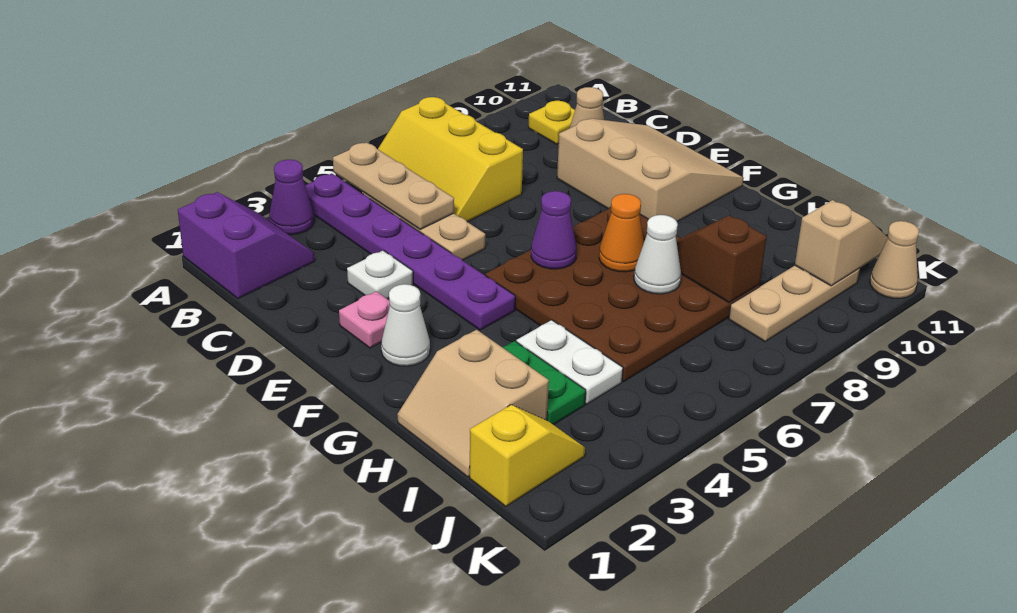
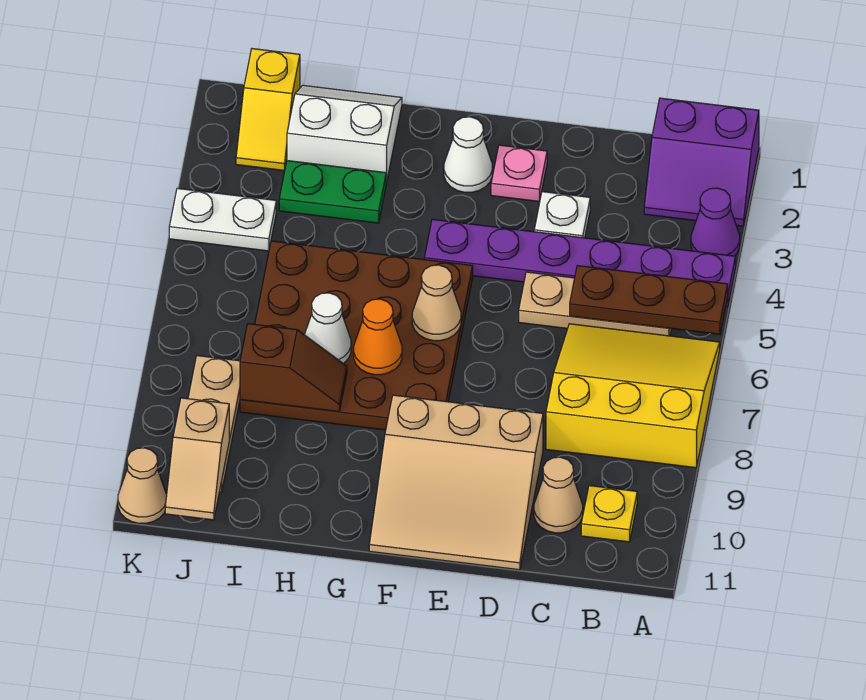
tan 1x3 plate [333,142,454,229] -> brown 1x3 plate [570,266,728,334]
yellow 2x3 slope [378,97,523,222] -> yellow 3x3 slope [546,324,720,468]
purple 1x1 cone [531,191,577,269] -> tan 1x1 cone [412,265,461,341]
tan 2x2 slope [397,330,549,477] -> white 2x2 slope [287,85,402,183]
white 1x2 plate [516,320,623,404] -> white 1x2 plate moved to [169,188,276,251]

